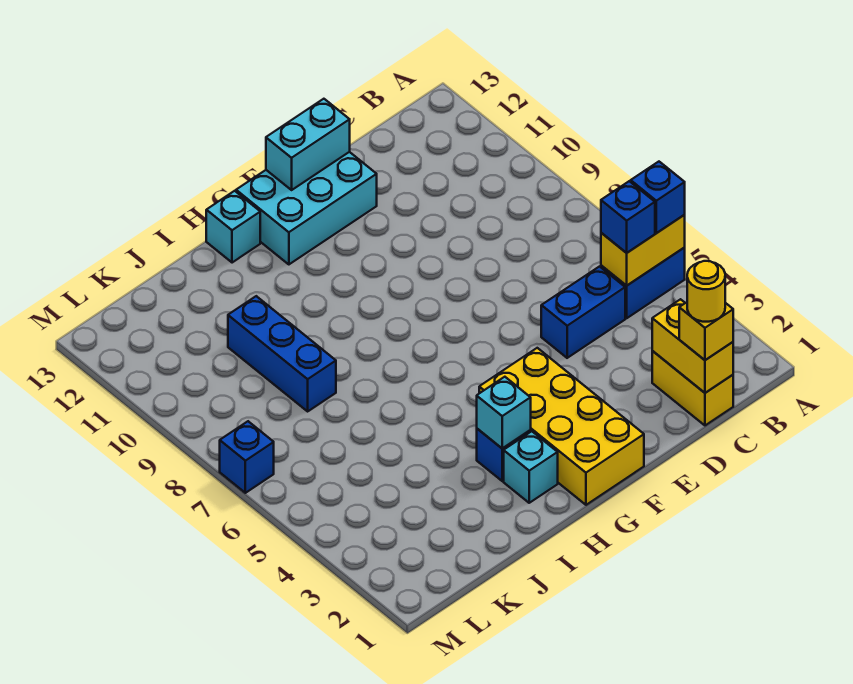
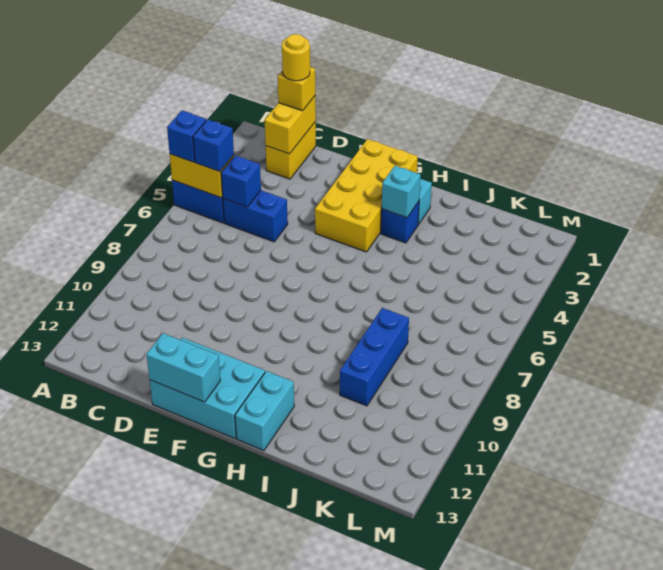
cyan 1x1 brick [206,191,260,263] -> cyan 1x2 brick [235,371,294,451]
blue 1x1 brick [220,421,274,493] -> blue 1x1 brick moved to [221,155,261,207]

